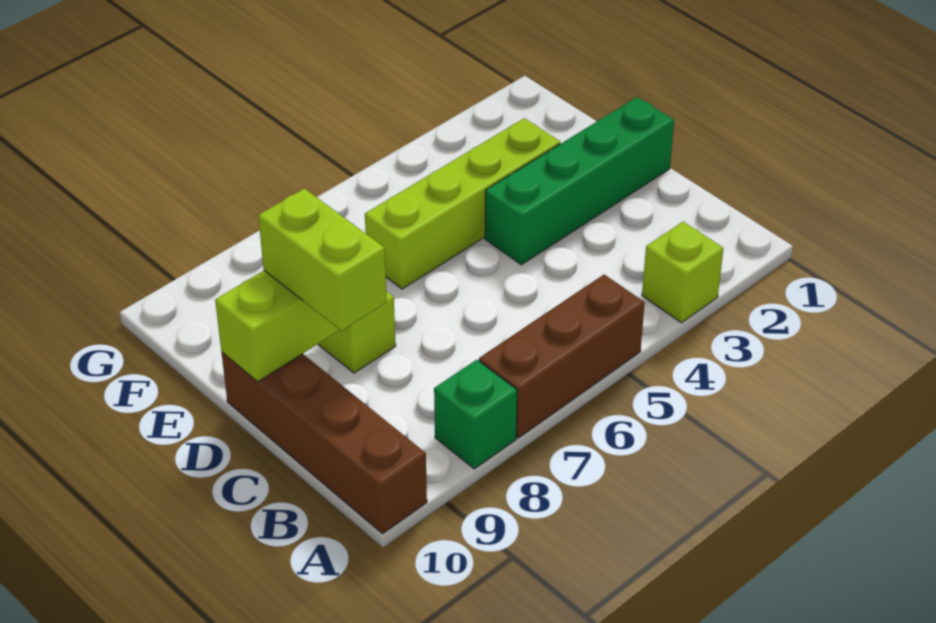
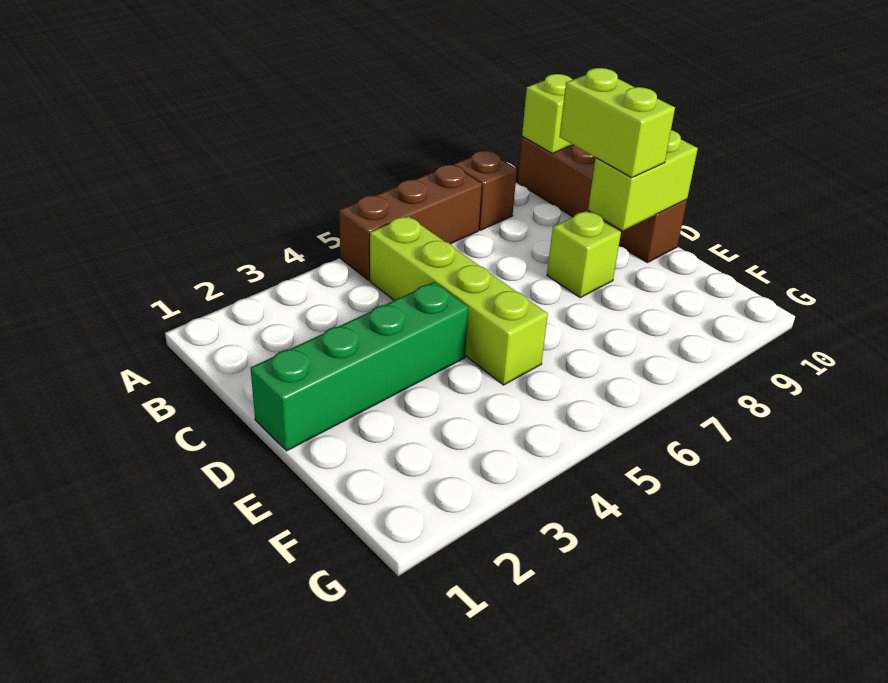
lime 1x1 brick [642,222,723,323] -> lime 1x1 brick moved to [522,74,573,153]
green 1x1 brick [434,360,517,469] -> brown 1x1 brick [454,151,517,230]
lime 1x4 brick [365,118,560,289] -> lime 1x4 brick turned to [370,216,548,385]

